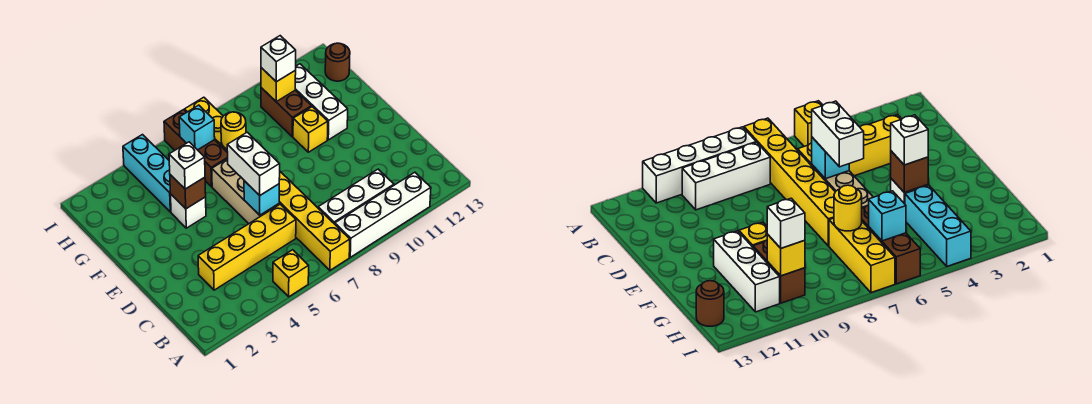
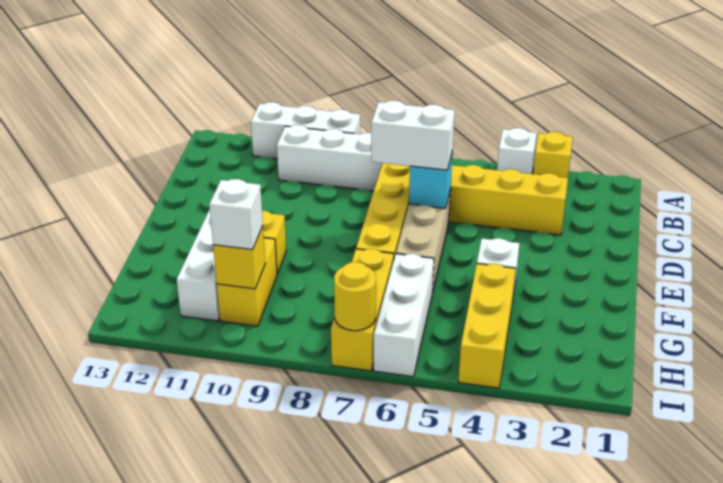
yellow 1x1 brick [273,250,309,297] -> yellow 1x1 brick moved to [533,132,573,178]
white 1x4 brick [335,172,431,257] -> white 1x3 brick [251,102,360,159]
white 1x2 brick [227,132,280,195] -> white 1x2 brick turned to [371,101,455,170]
brown 1x1 brick [170,175,206,209] -> none
white 1x1 brick [169,142,205,189] -> white 1x1 brick moved to [497,128,537,174]
cyan 1x3 brick [123,135,171,212] -> yellow 1x3 brick [458,264,516,388]
brown 1x3 brick [164,110,228,187] -> white 1x3 brick [374,254,434,377]
yellow 1x1 round brick [221,112,246,149] -> yellow 1x1 round brick moved to [334,262,376,331]
brown 1x2 brick [261,88,312,137] -> yellow 1x2 brick [217,238,277,326]
cyan 1x1 brick [179,105,215,150] -> none
brown 1x1 round brick [325,43,350,81] -> none

